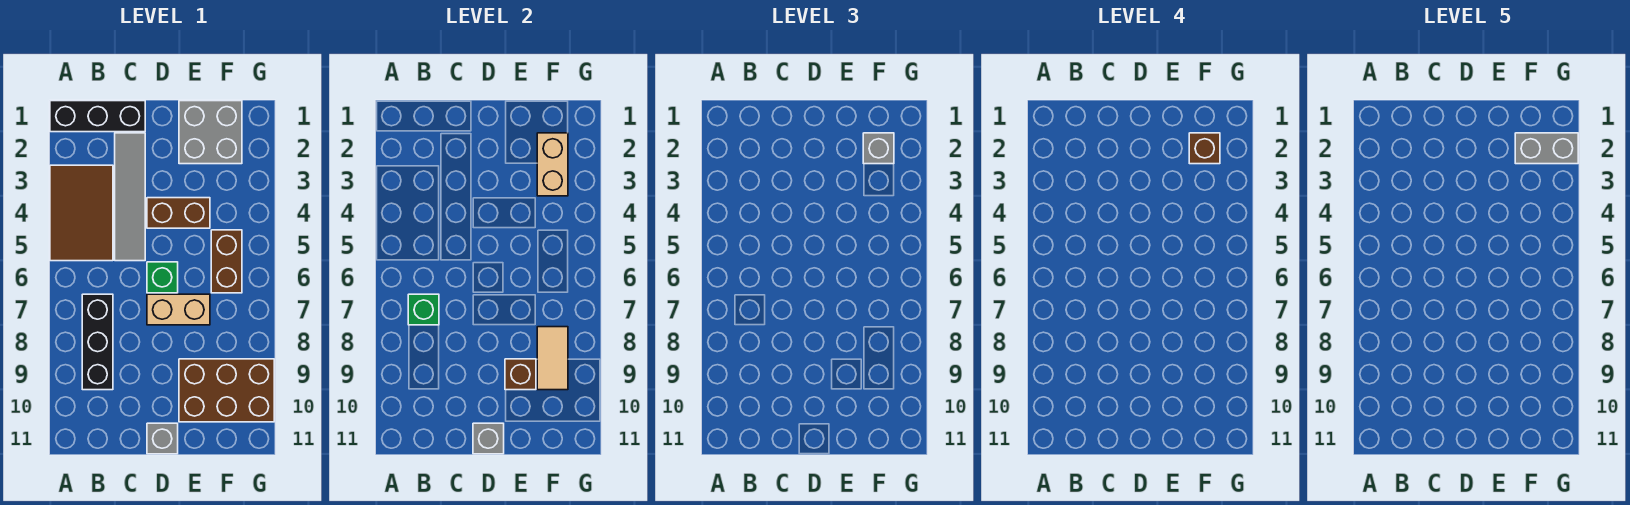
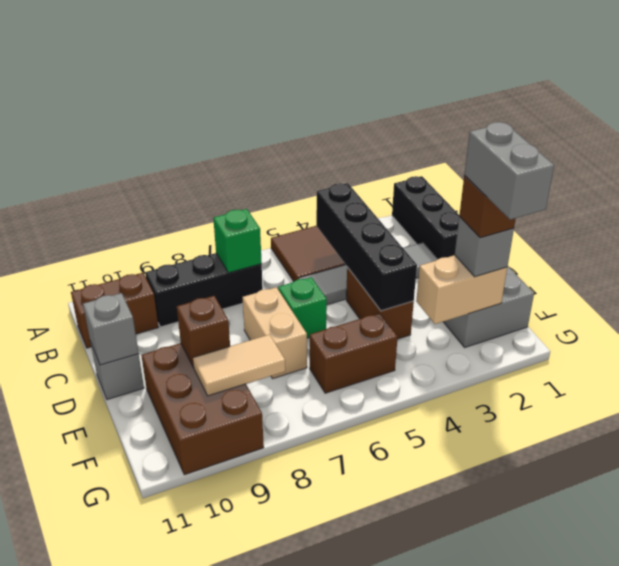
none -> black 1x4 brick [316,183,417,311]
none -> brown 1x2 brick [71,273,158,348]

